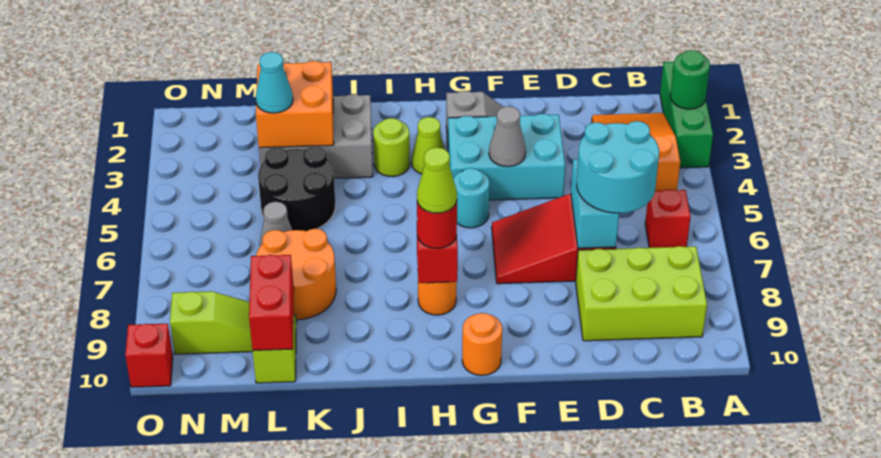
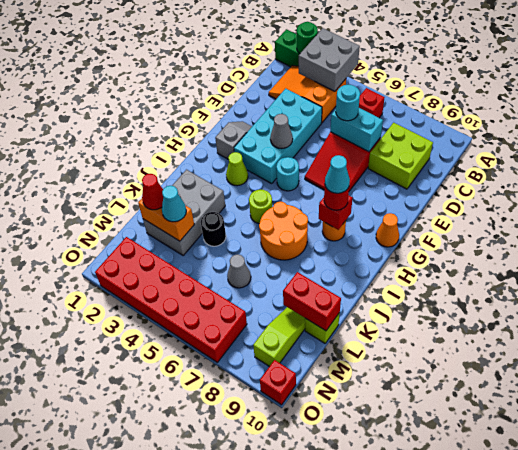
none -> grey 2x2 brick [299,28,360,91]
lime 2x3 brick [576,246,707,341] -> lime 2x2 brick [368,123,433,189]
cyan 2x2 round brick [577,121,659,213] -> cyan 1x1 round brick [336,85,360,121]
cyan 2x3 brick [448,114,565,200] -> cyan 2x4 brick [234,88,322,184]
orange 1x1 round brick [462,313,502,375] -> orange 1x1 cone [376,213,399,247]
lime 1x1 cone [417,147,457,213] -> cyan 1x1 cone [325,155,350,193]
lime 1x1 round brick [373,118,410,176] -> lime 1x1 round brick moved to [249,189,272,223]
orange 2x2 brick [256,61,334,148] -> orange 1x2 brick [138,199,194,241]
black 2x2 round brick [258,146,336,231] -> black 1x1 round brick [201,212,226,246]
orange 2x2 round brick [256,229,336,320] -> orange 2x2 round brick moved to [259,201,308,260]
none -> red 1x1 cone [142,174,163,210]
none -> red 2x6 brick [95,237,247,362]

